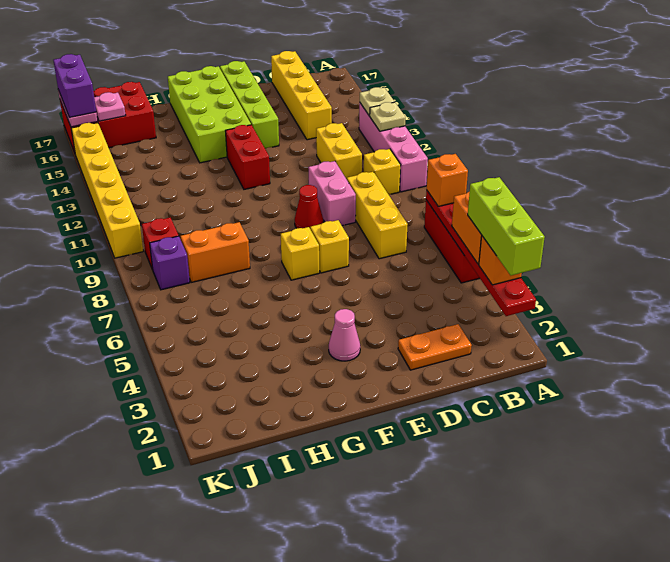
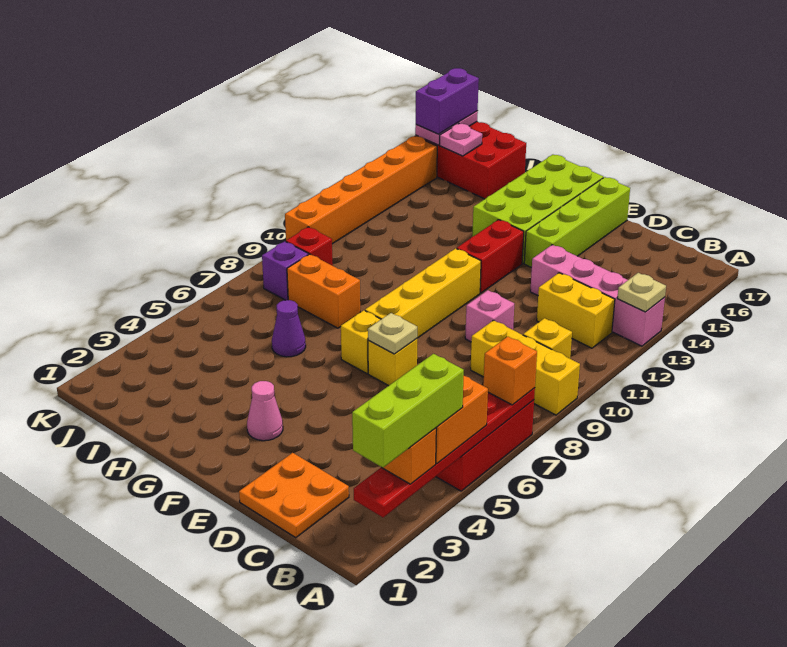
pink 1x4 brick [359,103,428,192] -> pink 1x4 brick turned to [530,245,665,346]
tan 1x1 plate [370,102,406,131] -> tan 1x1 plate moved to [368,313,417,354]
orange 1x2 plate [398,324,472,370] -> orange 2x2 plate [239,453,349,538]
yellow 1x3 brick [347,172,408,259] -> yellow 1x3 brick turned to [471,320,580,415]
yellow 1x2 brick [316,123,362,179] -> yellow 1x2 brick turned to [537,273,615,348]
yellow 1x4 brick [271,51,332,140] -> yellow 1x4 brick moved to [365,248,481,338]
pink 1x2 brick [308,161,356,226] -> pink 1x1 brick [465,290,514,342]
red 1x1 cone [295,185,323,228] -> none
none -> purple 1x1 cone [272,300,306,357]
yellow 1x6 brick [71,123,143,258] -> orange 1x6 brick [285,136,437,244]

